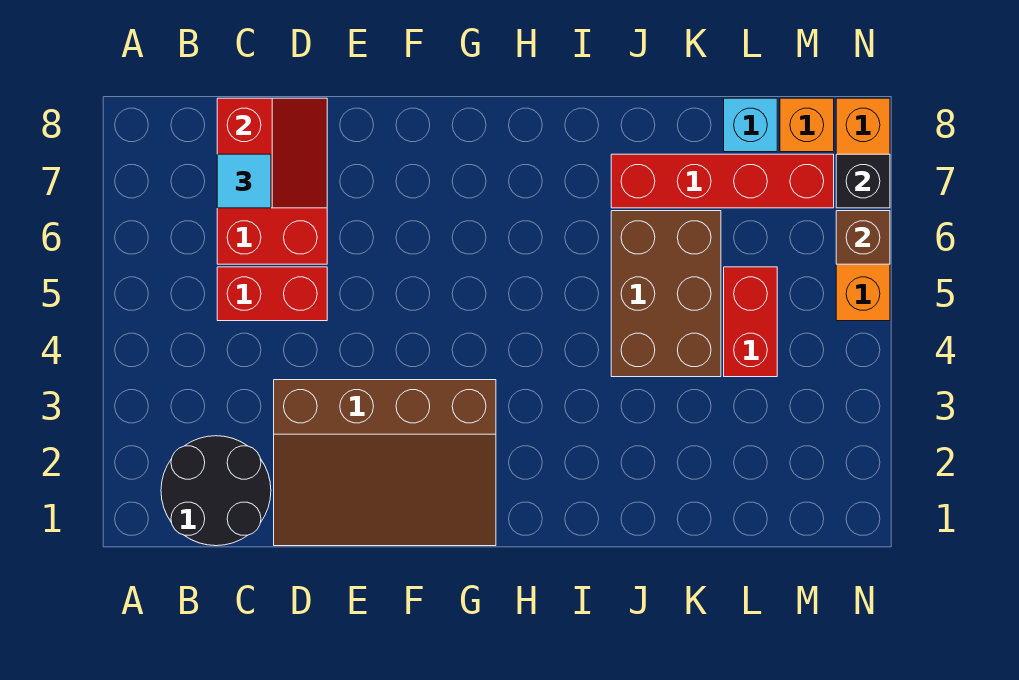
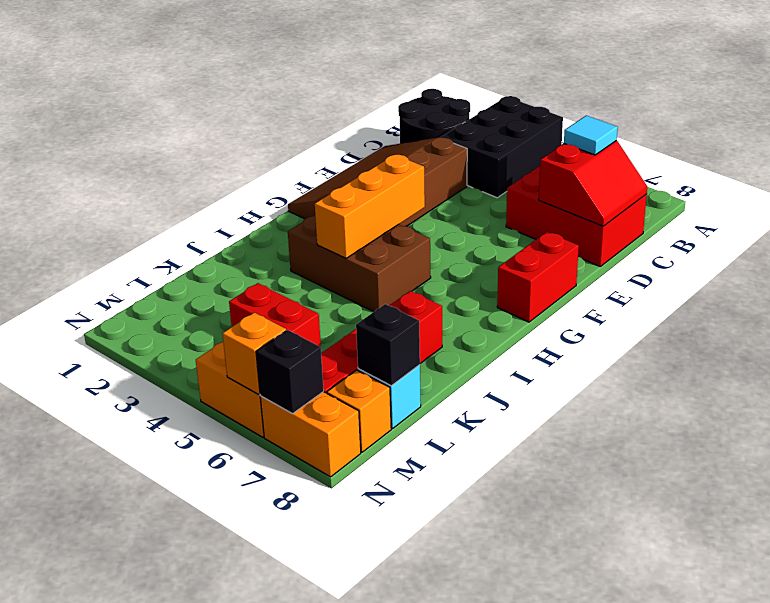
none -> black 2x3 brick [441,96,563,198]
red 1x2 brick [217,267,327,321] -> red 1x2 brick moved to [497,232,579,322]
red 2x2 slope [217,98,327,208] -> red 2x2 slope turned to [539,141,647,226]
none -> orange 1x3 brick [315,155,425,258]
brown 2x3 brick [611,211,721,377] -> brown 2x3 brick moved to [288,215,431,312]
none -> black 1x1 brick [356,304,420,386]
brown 1x1 brick [836,211,890,264] -> orange 1x1 brick [222,312,286,395]

